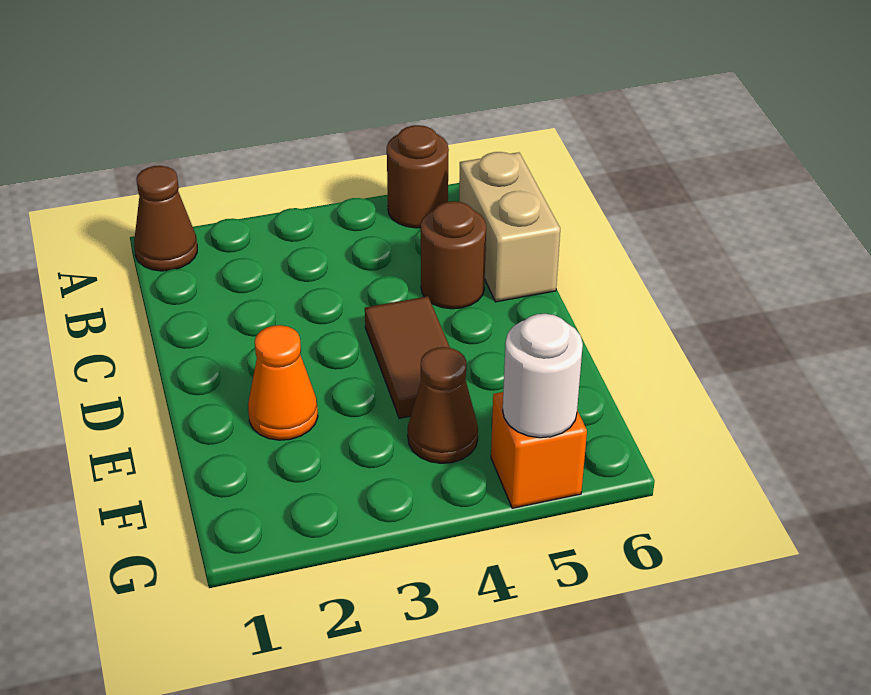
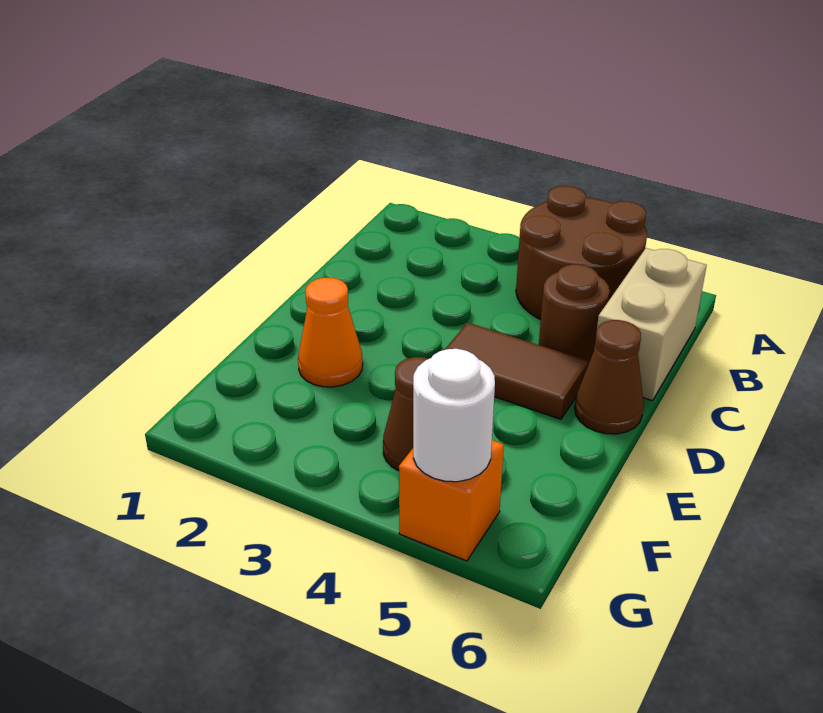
brown 1x1 cone [134,166,197,271] -> brown 1x1 cone moved to [575,320,644,434]
brown 1x1 round brick [387,125,449,228] -> brown 2x2 round brick [516,186,647,320]
brown 1x2 tile [365,296,450,418] -> brown 1x2 tile turned to [445,323,589,419]

